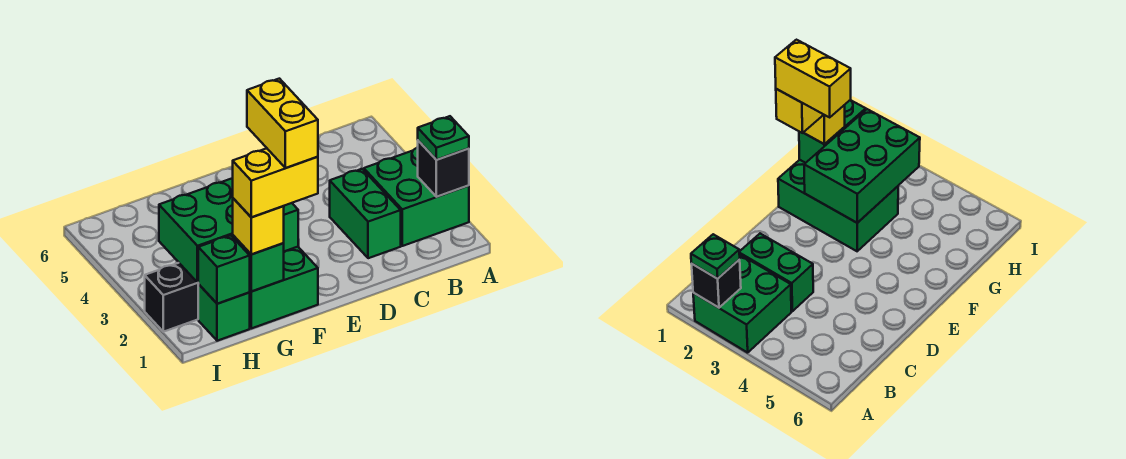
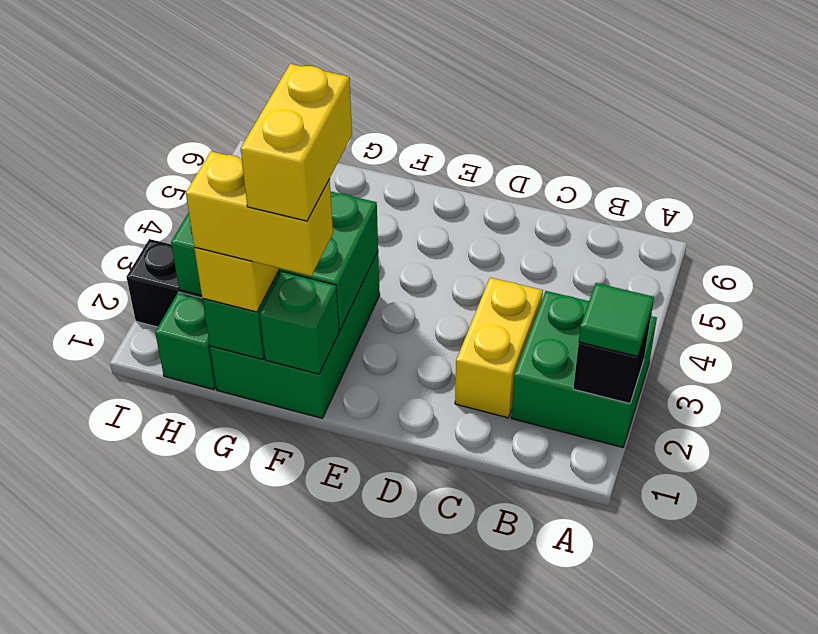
green 1x1 plate [418,116,469,160] -> green 1x1 tile [579,283,654,356]
green 1x2 brick [330,169,401,258] -> yellow 1x2 brick [455,277,543,418]
green 1x1 brick [198,235,250,304] -> green 1x1 brick moved to [260,272,339,374]

